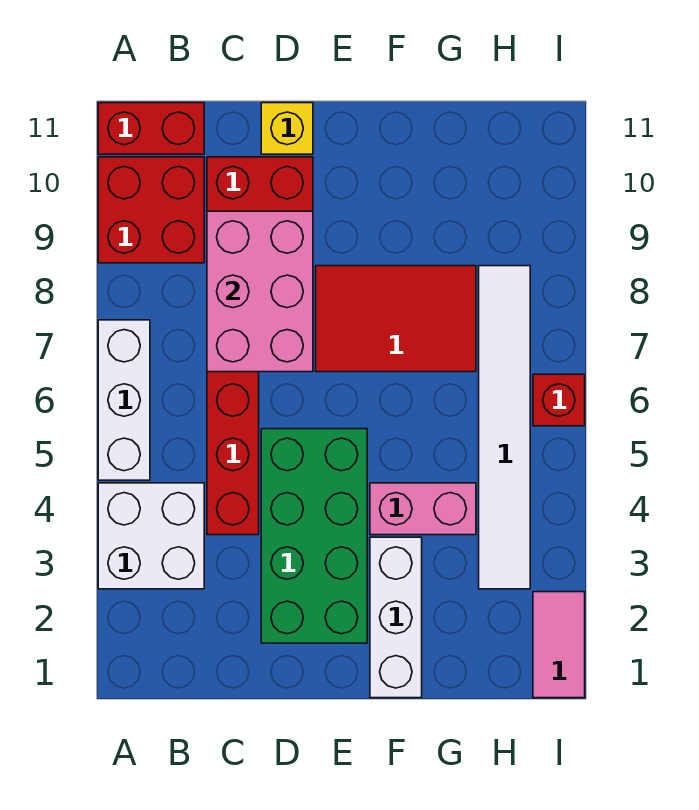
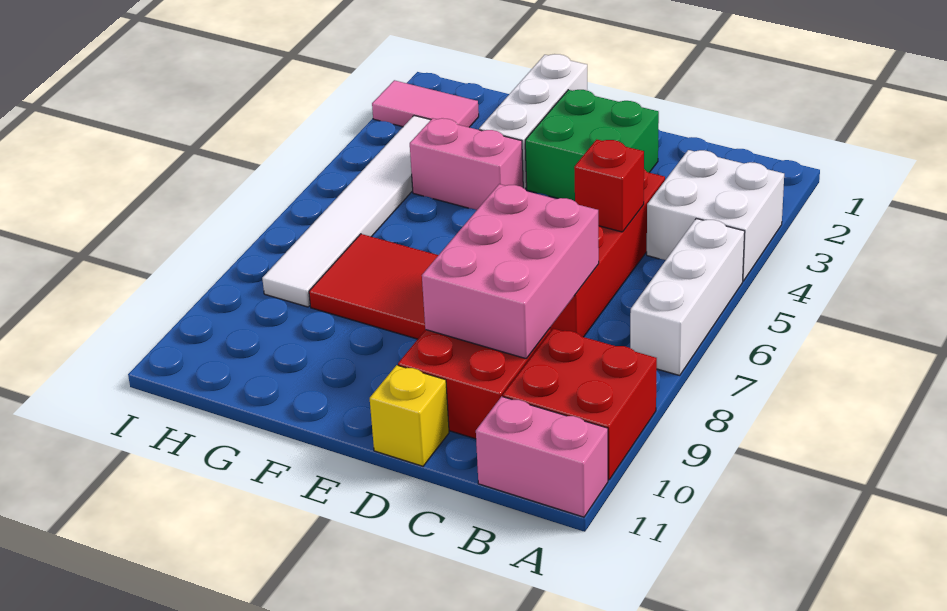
red 1x2 brick [98,103,204,154] -> pink 1x2 brick [476,396,608,517]
green 2x4 brick [261,429,367,643] -> green 2x2 brick [525,90,659,201]
pink 1x2 tile [533,592,585,698] -> pink 1x2 tile turned to [372,80,479,127]
red 1x1 brick [533,374,585,426] -> red 1x1 brick moved to [574,140,644,232]

